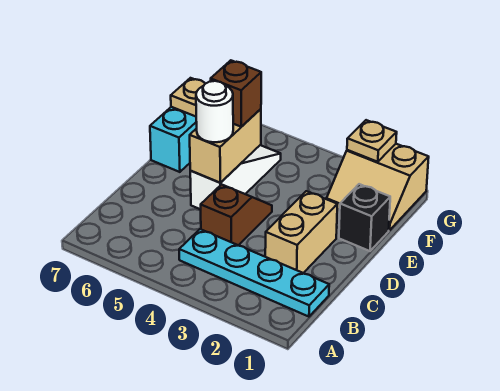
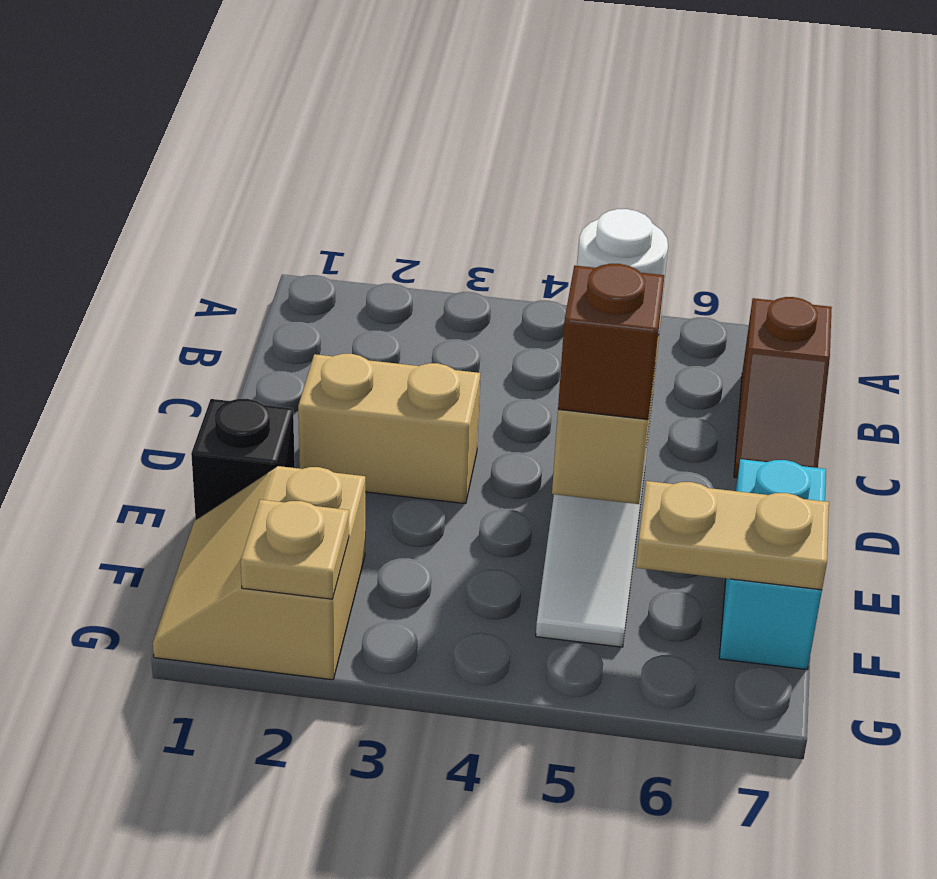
cyan 1x4 plate [179,229,329,317] -> none
tan 1x2 brick [265,191,337,273] -> tan 1x2 brick turned to [298,354,480,504]
brown 1x2 slope [201,185,272,245] -> brown 1x2 slope moved to [734,297,832,478]
tan 2x2 slope [327,144,429,230] -> tan 2x2 slope turned to [153,466,365,680]

